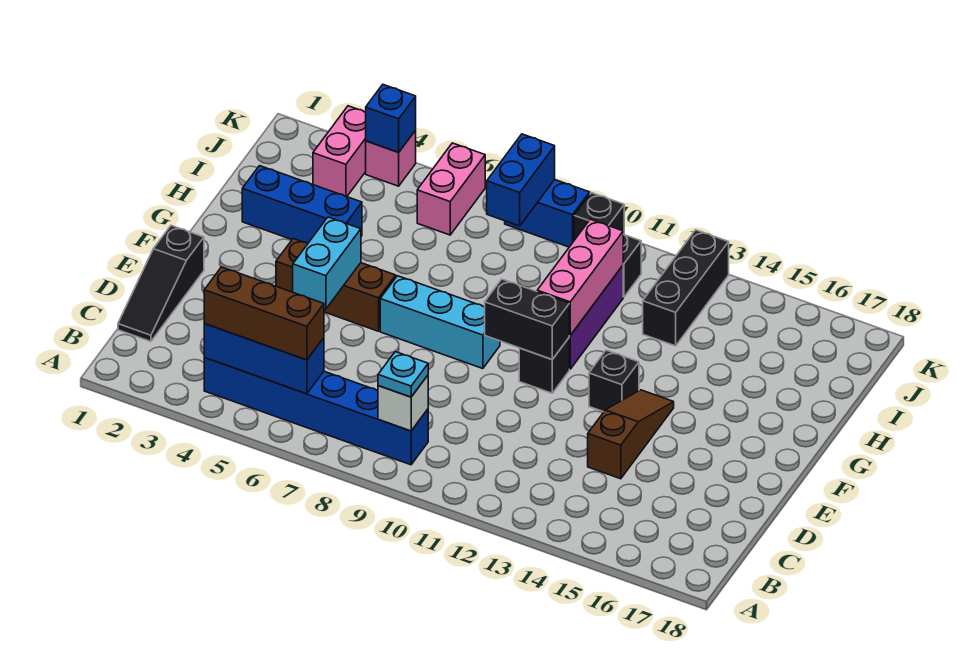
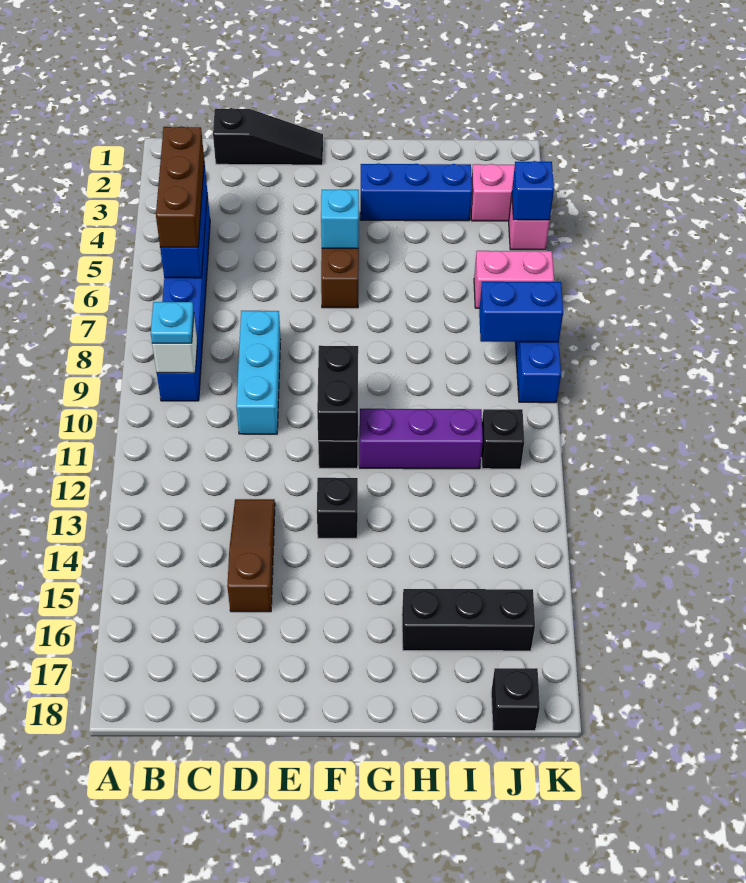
black 1x3 slope [118,226,204,341] -> black 1x3 slope turned to [213,108,323,165]
brown 1x3 slope [588,390,674,479] -> brown 1x3 slope turned to [227,499,275,612]
cyan 1x2 brick [293,217,361,309] -> cyan 1x1 brick [321,189,359,248]
cyan 1x3 brick [380,276,500,369] -> cyan 1x3 brick moved to [236,311,281,434]
pink 1x3 brick [537,219,623,335] -> none
blue 1x3 brick [242,166,362,243] -> blue 1x3 brick turned to [360,163,472,221]
black 1x3 brick [643,230,729,346] -> black 1x3 brick moved to [402,589,535,651]
black 1x1 brick [574,193,624,240] -> black 1x1 brick moved to [491,668,540,731]

